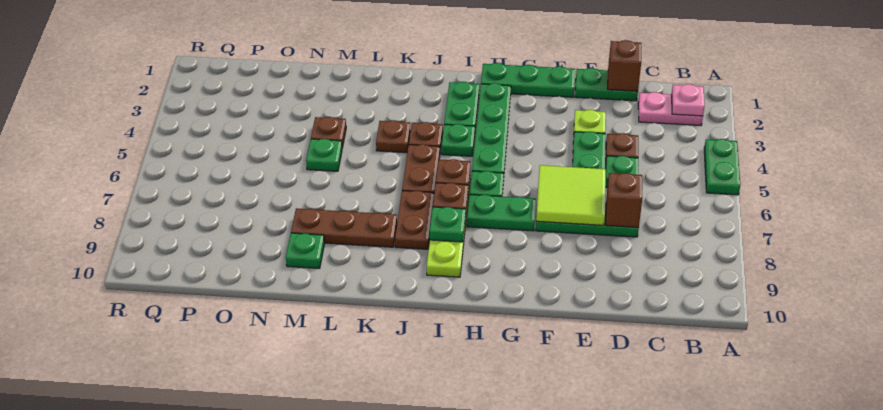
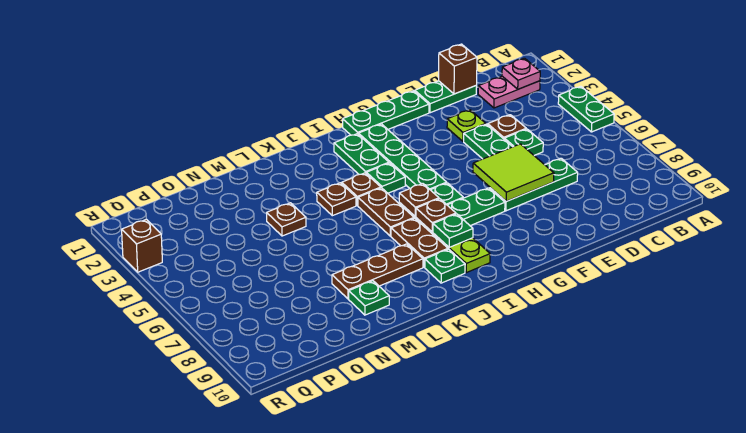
brown 1x1 brick [606,173,642,228] -> brown 1x1 brick moved to [122,219,162,272]
green 1x1 plate [306,139,342,171] -> green 1x1 plate moved to [425,249,465,283]

